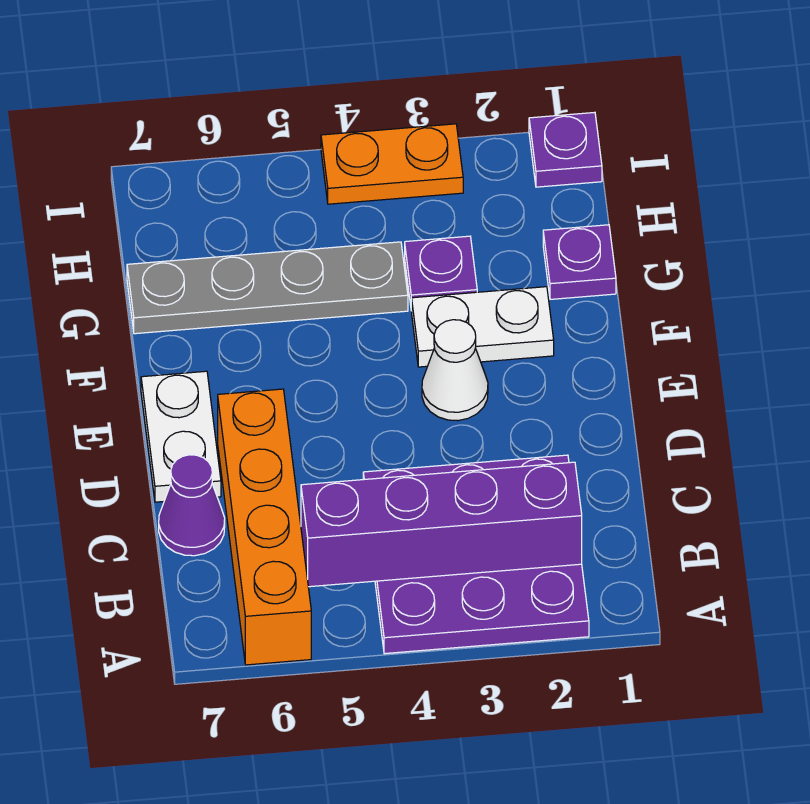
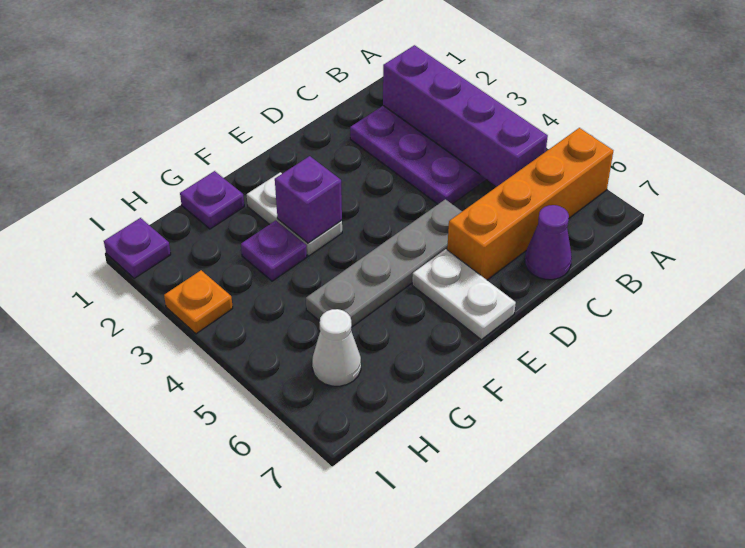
white 1x2 plate [141,371,221,502] -> white 1x2 plate turned to [412,249,516,340]
white 1x1 cone [422,320,488,421] -> white 1x1 cone moved to [312,309,361,386]
none -> purple 1x1 brick [275,156,342,243]
grey 1x4 plate [127,242,408,334] -> grey 1x4 plate turned to [306,199,462,327]
orange 1x2 plate [321,124,463,204] -> orange 1x1 plate [164,270,233,334]

